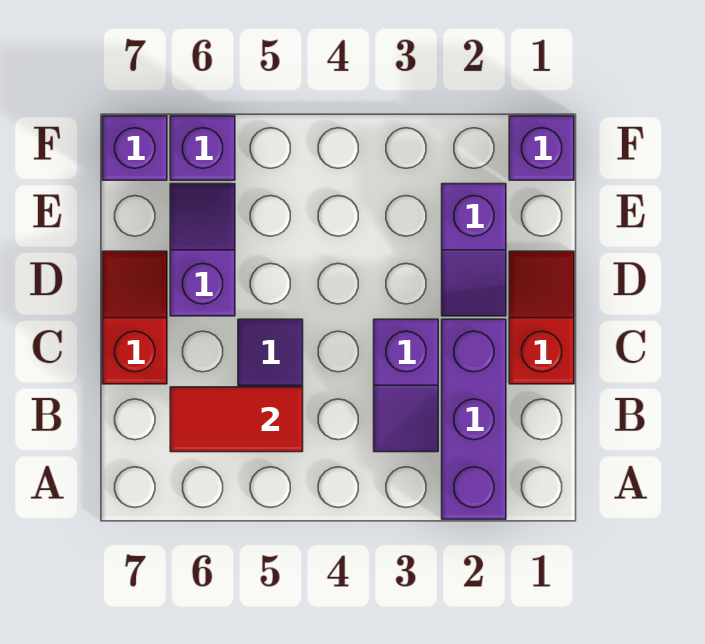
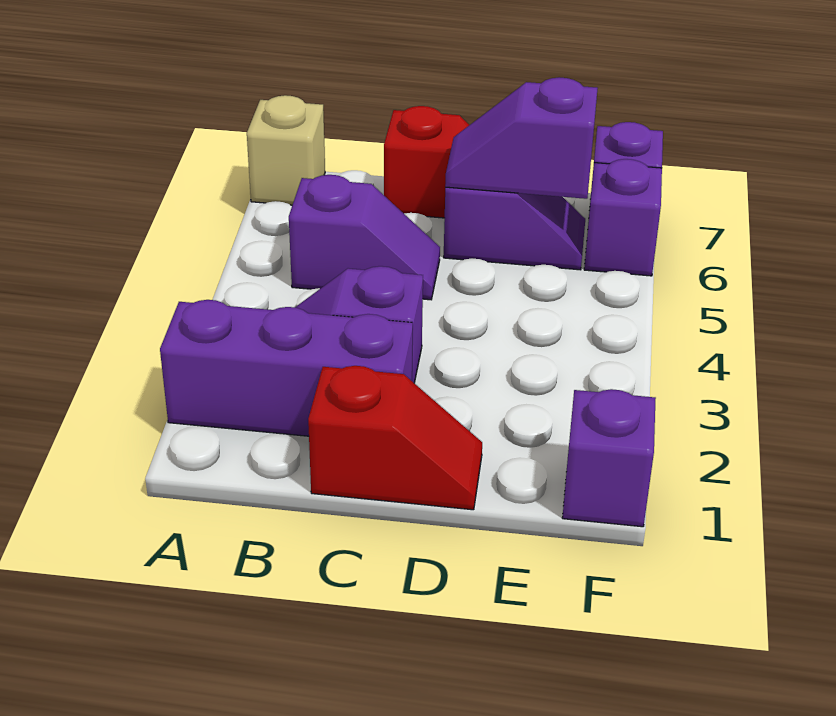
none -> tan 1x1 brick [247,95,325,205]
red 1x2 tile [170,387,303,452] -> none
purple 1x2 slope [442,184,506,316] -> purple 1x2 slope moved to [445,77,598,199]

